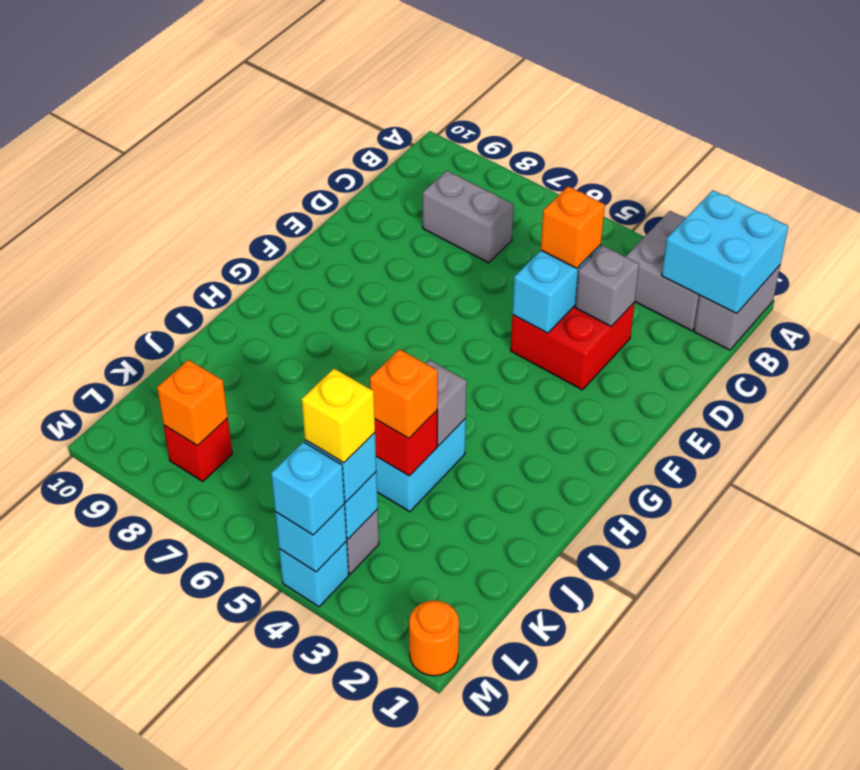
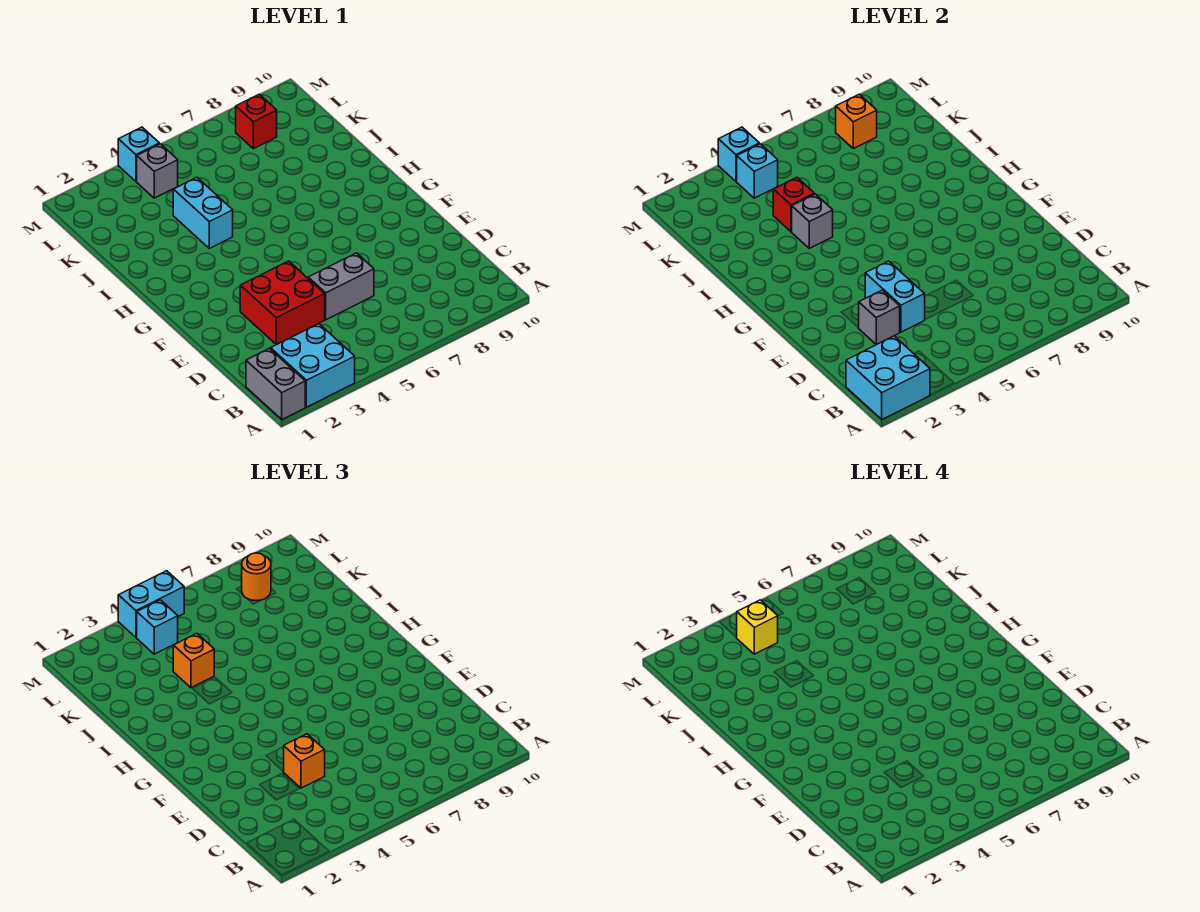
grey 2x2 brick [625,211,700,331] -> cyan 2x2 brick [271,324,355,407]
grey 1x2 brick [423,171,514,263] -> grey 1x2 brick moved to [308,253,374,320]
orange 1x1 round brick [409,600,459,676] -> orange 1x1 round brick moved to [242,553,271,601]
cyan 1x1 brick [271,442,345,535] -> cyan 1x2 brick [118,571,184,637]

